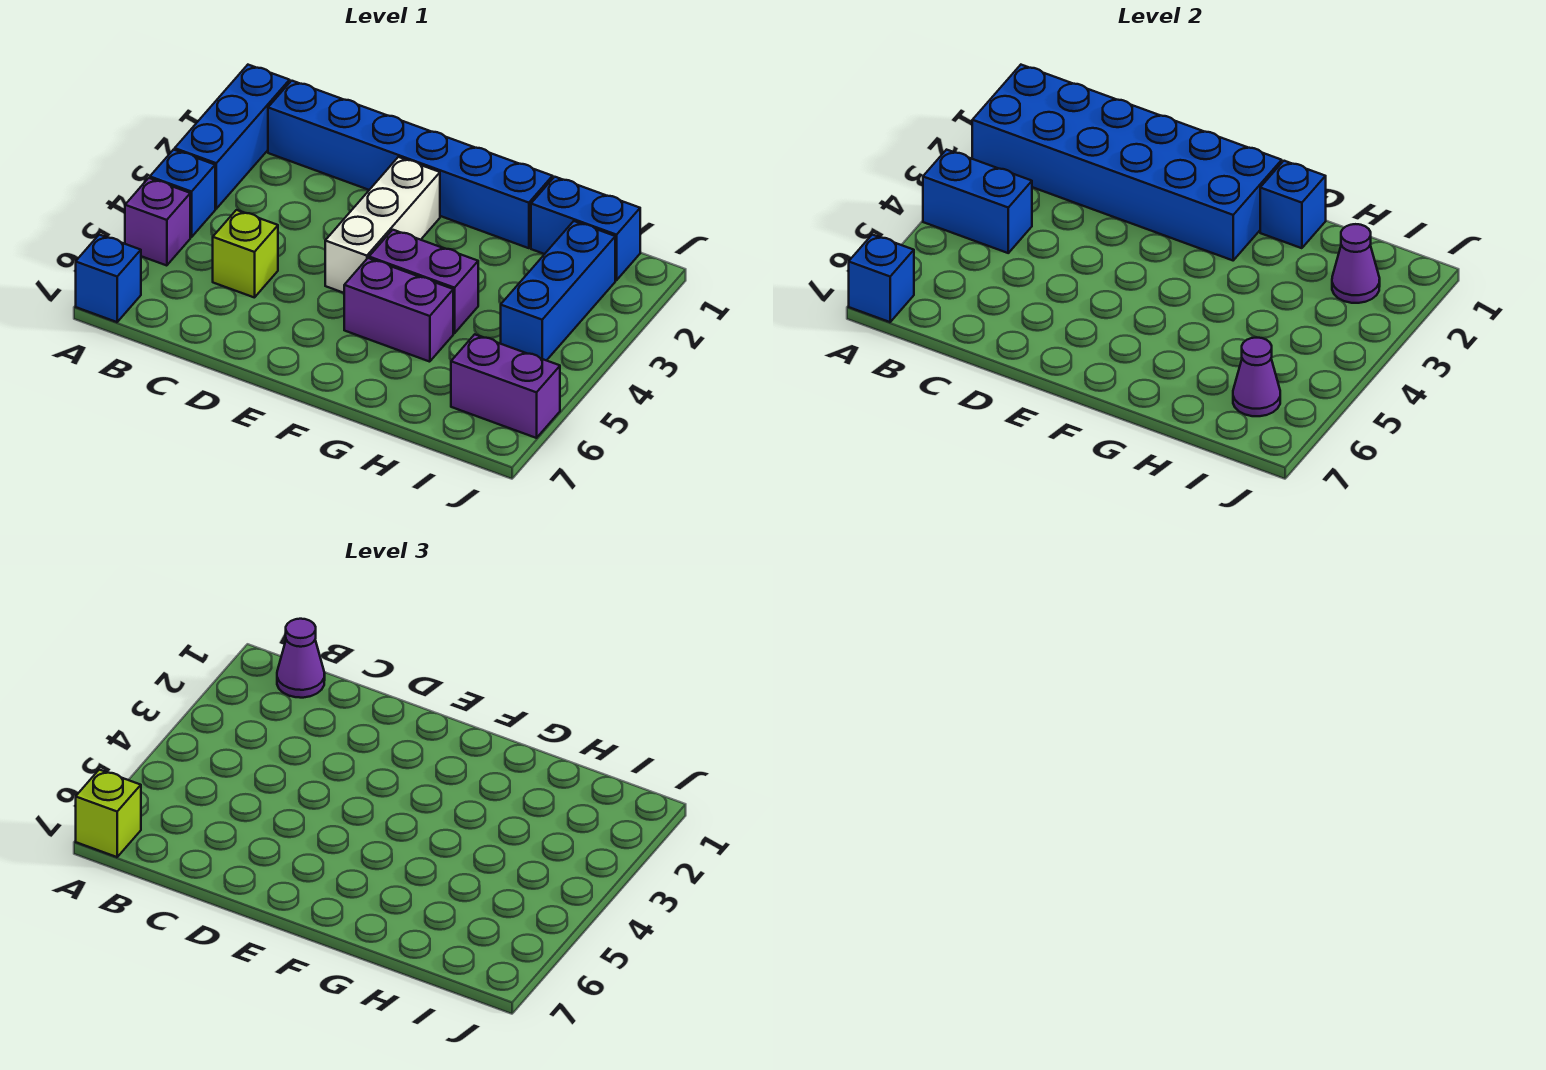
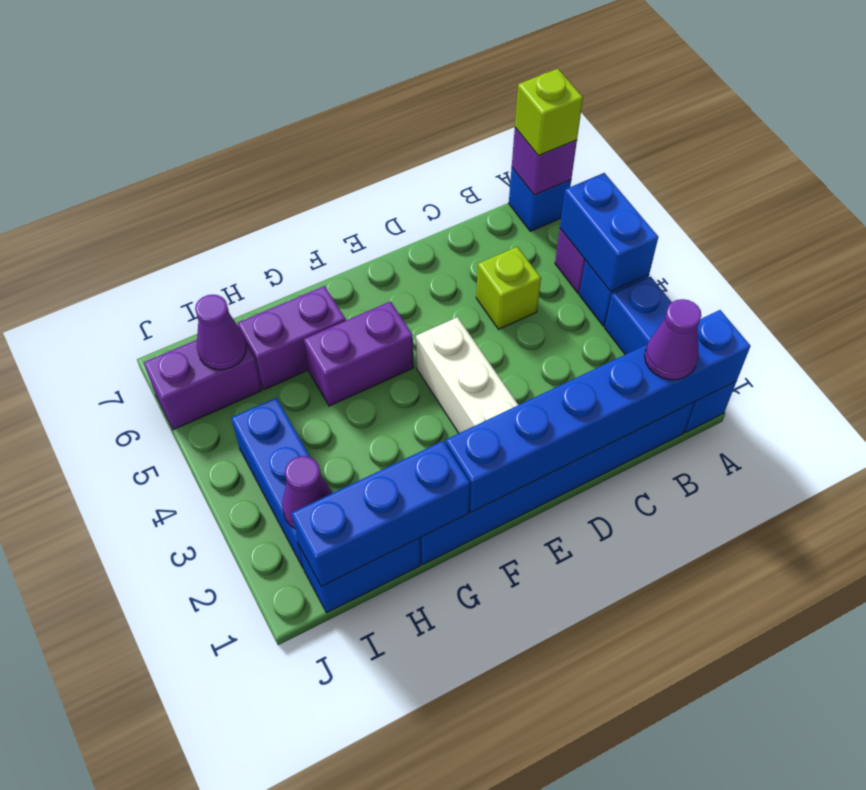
blue 2x6 brick [972,65,1282,260] -> blue 1x6 brick [446,310,750,512]
blue 1x2 brick [923,150,1032,253] -> blue 1x2 brick turned to [560,173,658,292]
blue 1x1 brick [849,235,914,322] -> purple 1x1 brick [512,128,577,195]
purple 1x2 brick [369,230,478,333] -> purple 1x2 brick moved to [238,286,346,390]
blue 1x1 brick [1260,161,1326,248] -> blue 1x3 brick [292,441,470,586]

